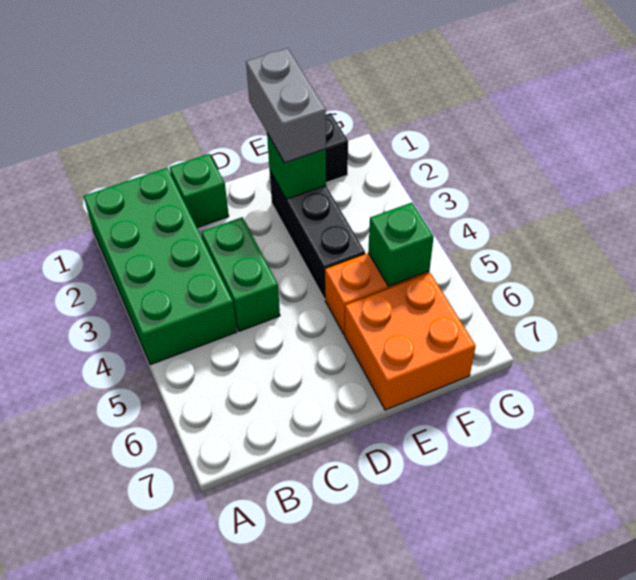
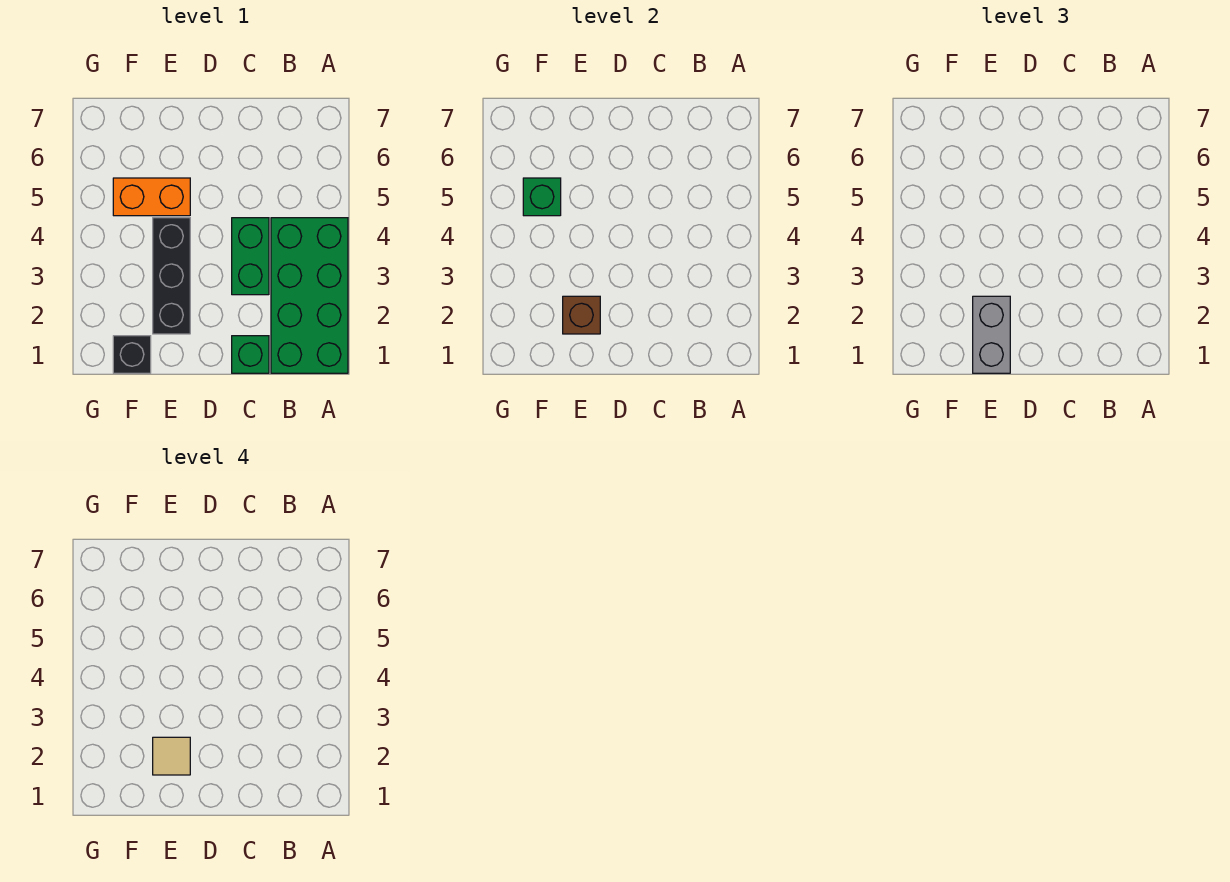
green 1x1 brick [267,133,326,199] -> brown 1x1 brick [563,296,600,334]
none -> tan 1x1 tile [153,737,190,775]
orange 2x2 brick [345,273,476,410] -> none

